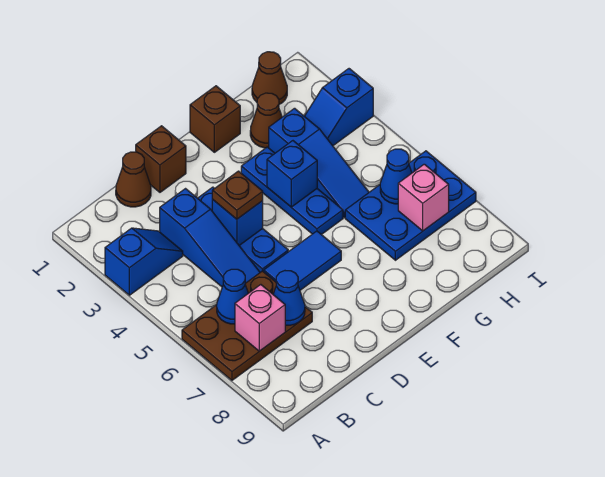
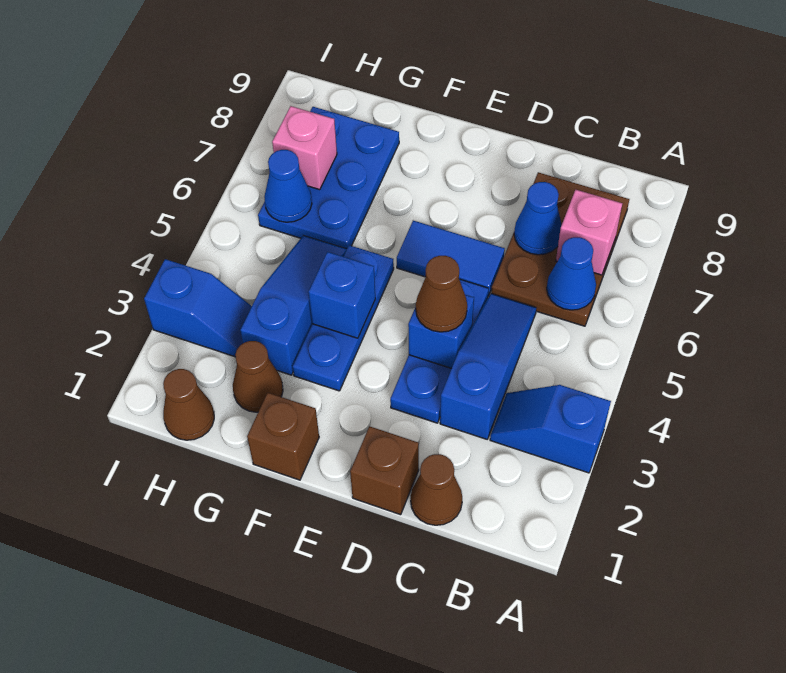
brown 2x3 plate [182,271,312,380] -> brown 2x3 plate turned to [491,172,629,326]
brown 1x1 plate [212,171,263,219] -> brown 1x1 cone [416,256,467,332]
blue 2x3 plate [345,151,476,260] -> blue 2x3 plate turned to [258,107,399,249]

